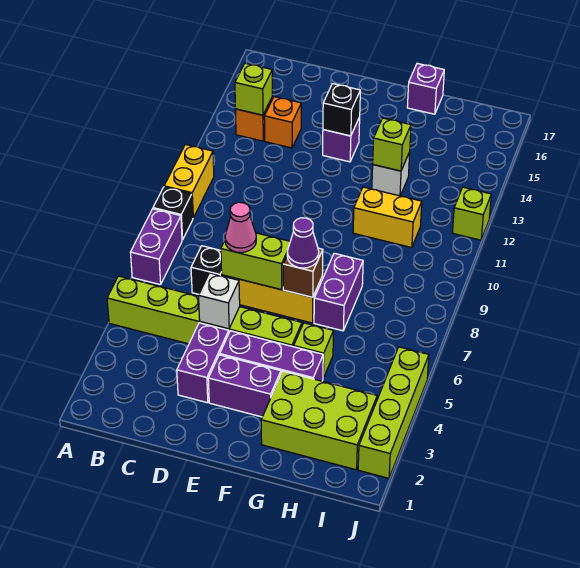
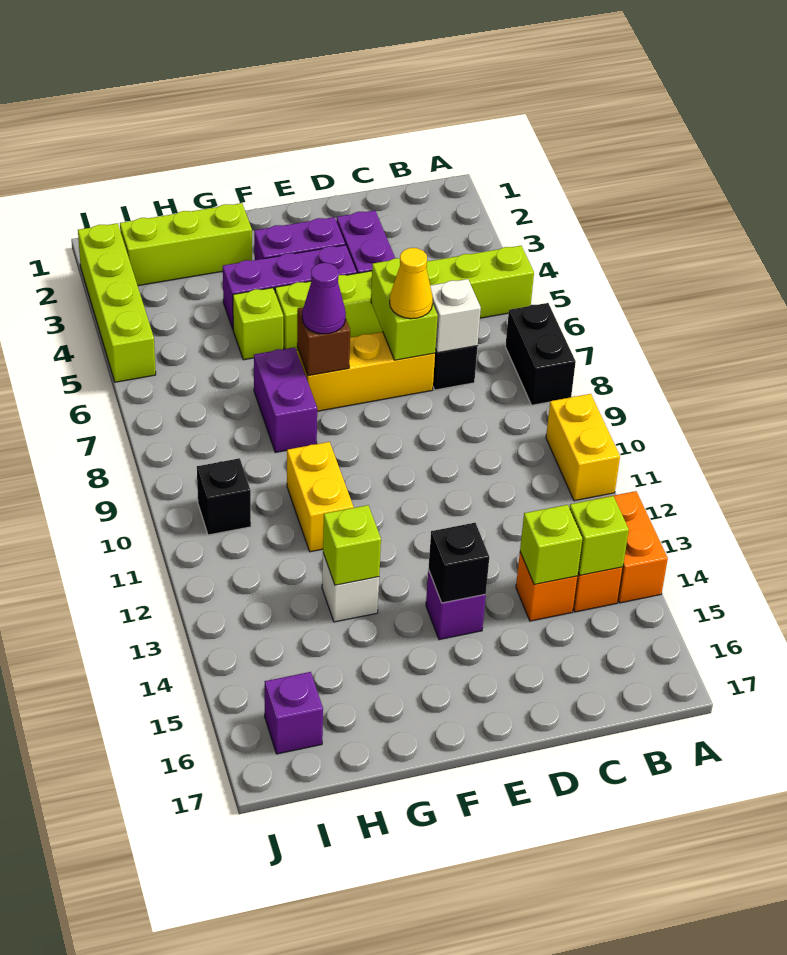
purple 1x2 brick [130,209,182,285] -> black 1x2 brick [505,303,576,405]
black 1x1 brick [153,187,193,240] -> black 1x1 brick moved to [197,458,251,535]
none -> orange 1x2 brick [598,491,668,603]
white 1x1 brick [199,273,240,329] -> white 1x1 brick moved to [430,279,481,353]
lime 1x2 brick [221,233,290,290] -> lime 1x2 brick turned to [371,258,438,360]
pink 1x1 cone [225,202,256,253] -> yellow 1x1 cone [390,248,433,319]
lime 2x3 brick [261,371,377,470] -> lime 1x3 brick [120,203,252,286]
yellow 1x2 brick [353,187,422,248] -> yellow 1x2 brick turned to [287,442,354,552]
purple 1x1 brick [407,63,444,114] -> purple 1x1 brick moved to [265,672,323,754]
lime 1x1 brick [452,187,491,240] -> lime 1x1 brick moved to [520,505,583,584]

